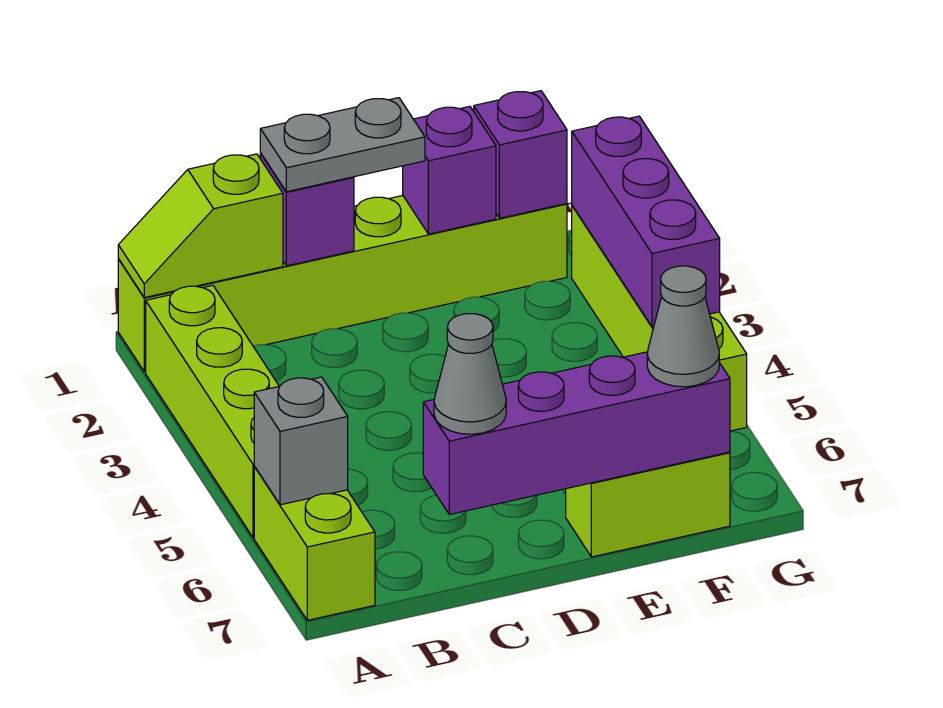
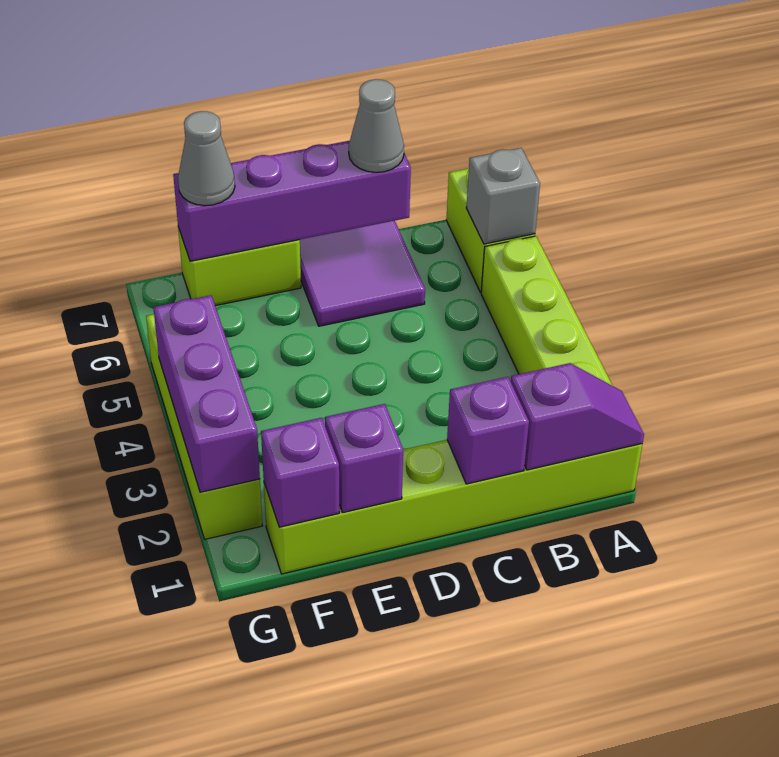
lime 1x2 slope [118,154,283,298] -> purple 1x2 slope [511,363,644,470]
grey 1x2 plate [260,98,425,192] -> none
none -> purple 2x2 tile [300,221,425,326]

